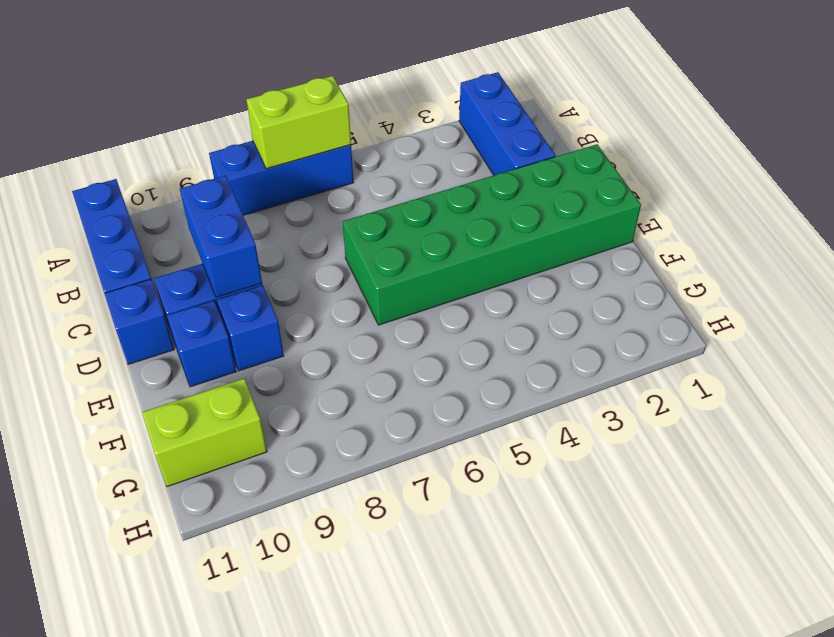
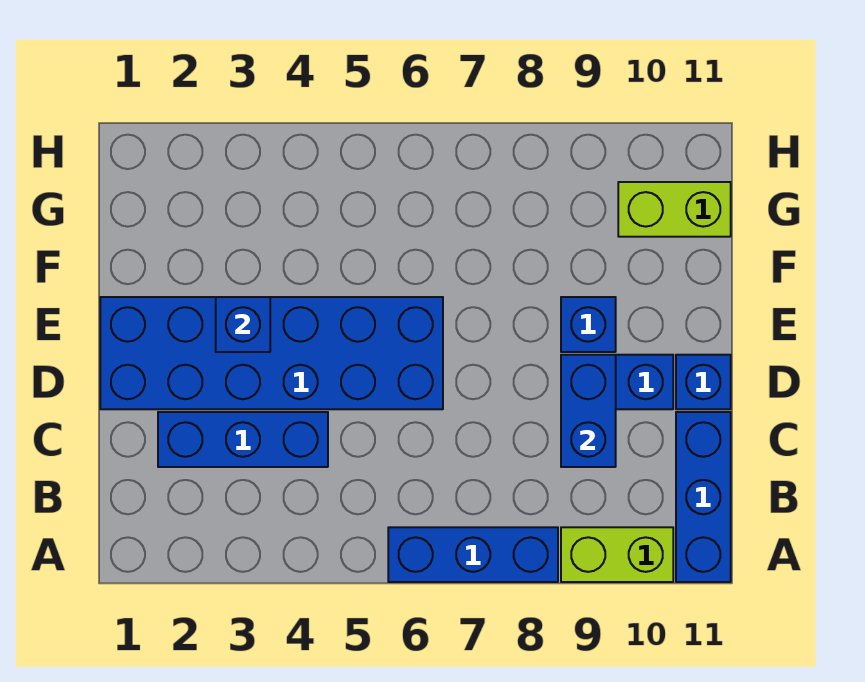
blue 1x3 brick [459,72,555,175] -> blue 1x3 brick turned to [158,412,328,467]
lime 1x2 brick [246,76,351,169] -> lime 1x2 brick moved to [561,527,673,582]
green 2x6 brick [343,144,641,325] -> blue 2x6 brick [100,297,443,409]
blue 1x1 brick [167,301,236,387] -> blue 1x1 brick moved to [216,297,270,352]

